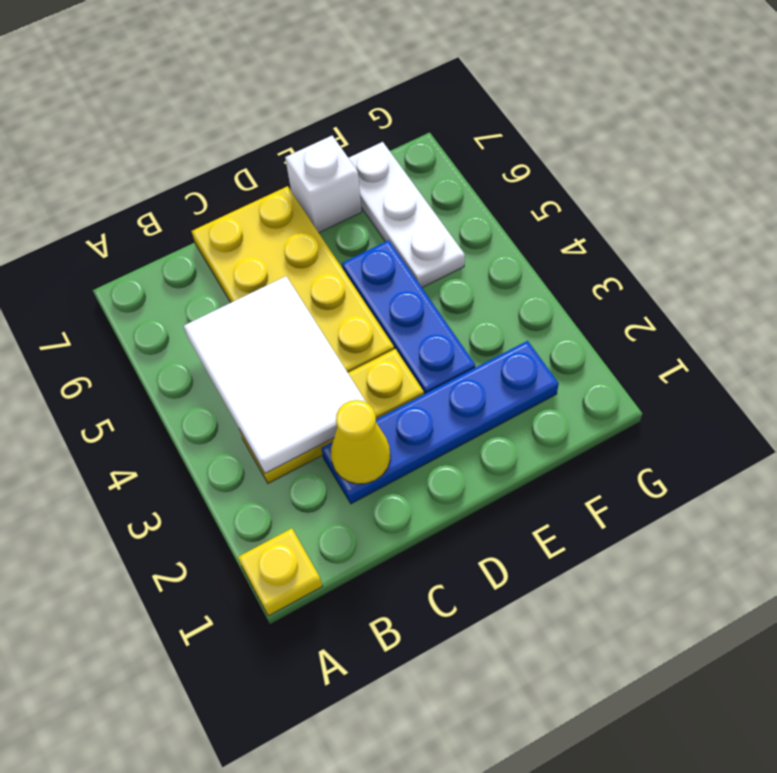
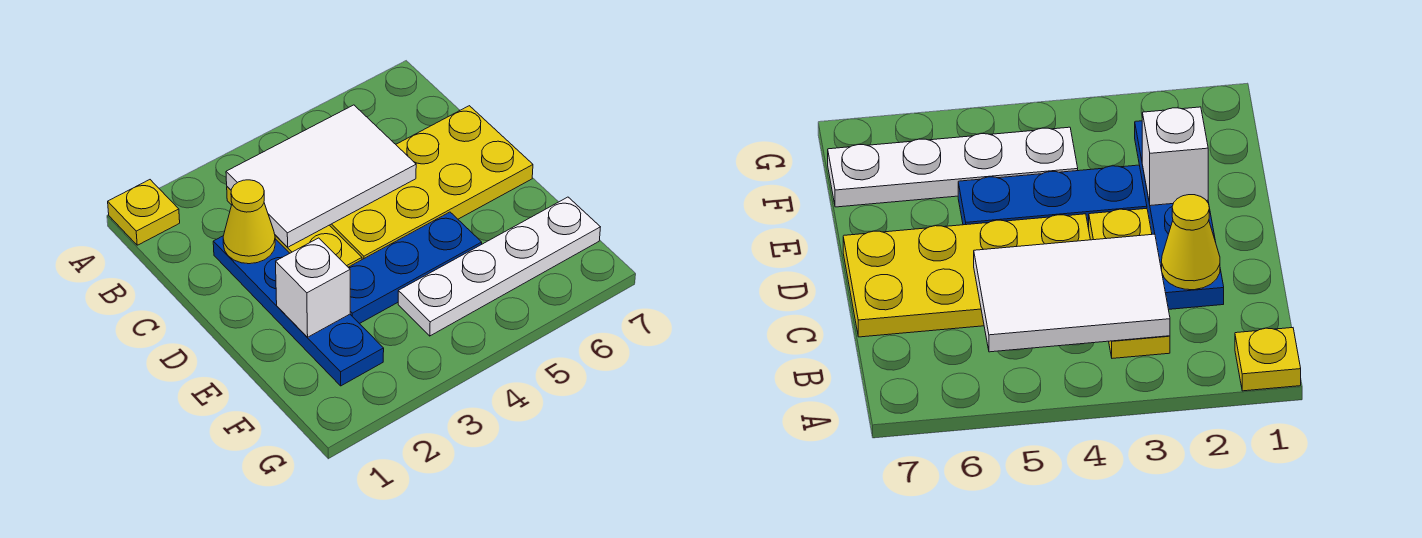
white 1x1 brick [285,136,362,233] -> white 1x1 brick moved to [276,238,350,337]
white 1x3 plate [349,142,465,288] -> white 1x4 plate [398,197,600,336]

